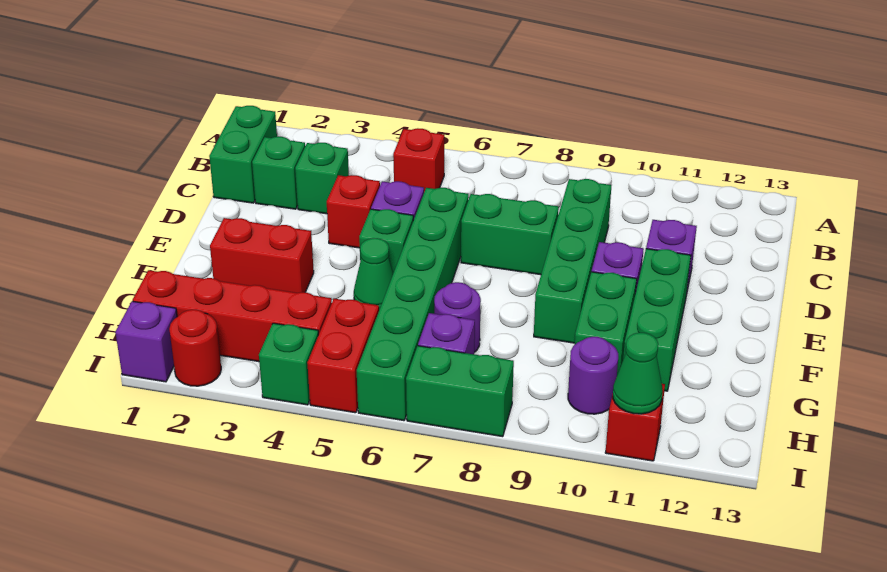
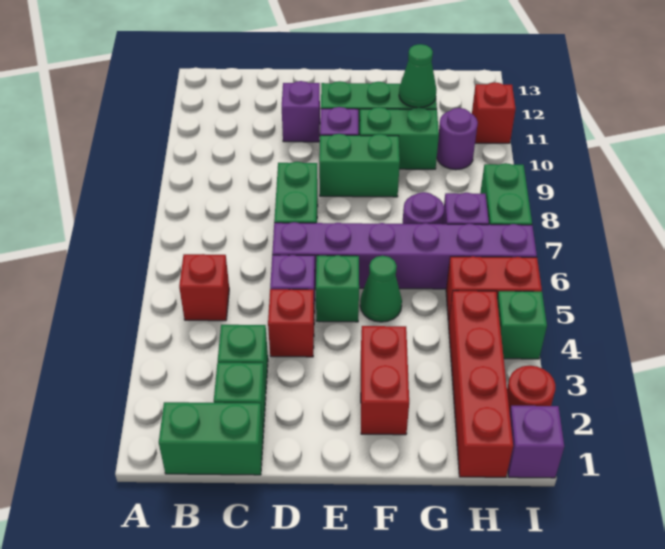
green 1x4 brick [534,179,611,343] -> green 1x2 brick [319,134,400,197]
green 1x6 brick [357,188,468,421] -> purple 1x6 brick [272,222,537,289]
green 1x1 cone [613,333,663,414] -> green 1x1 cone moved to [399,44,437,108]

